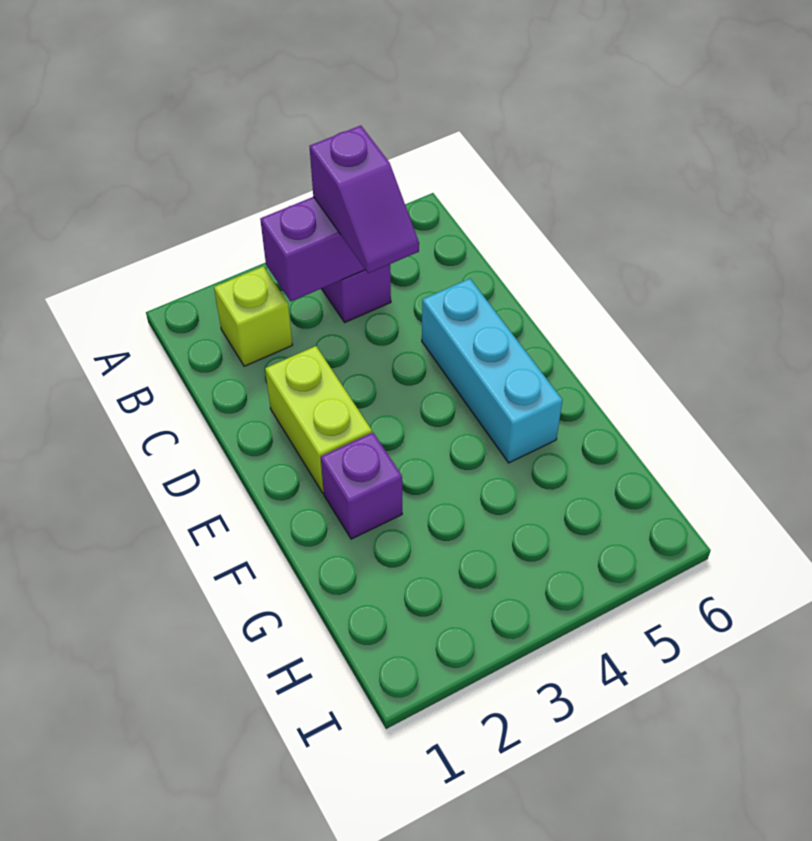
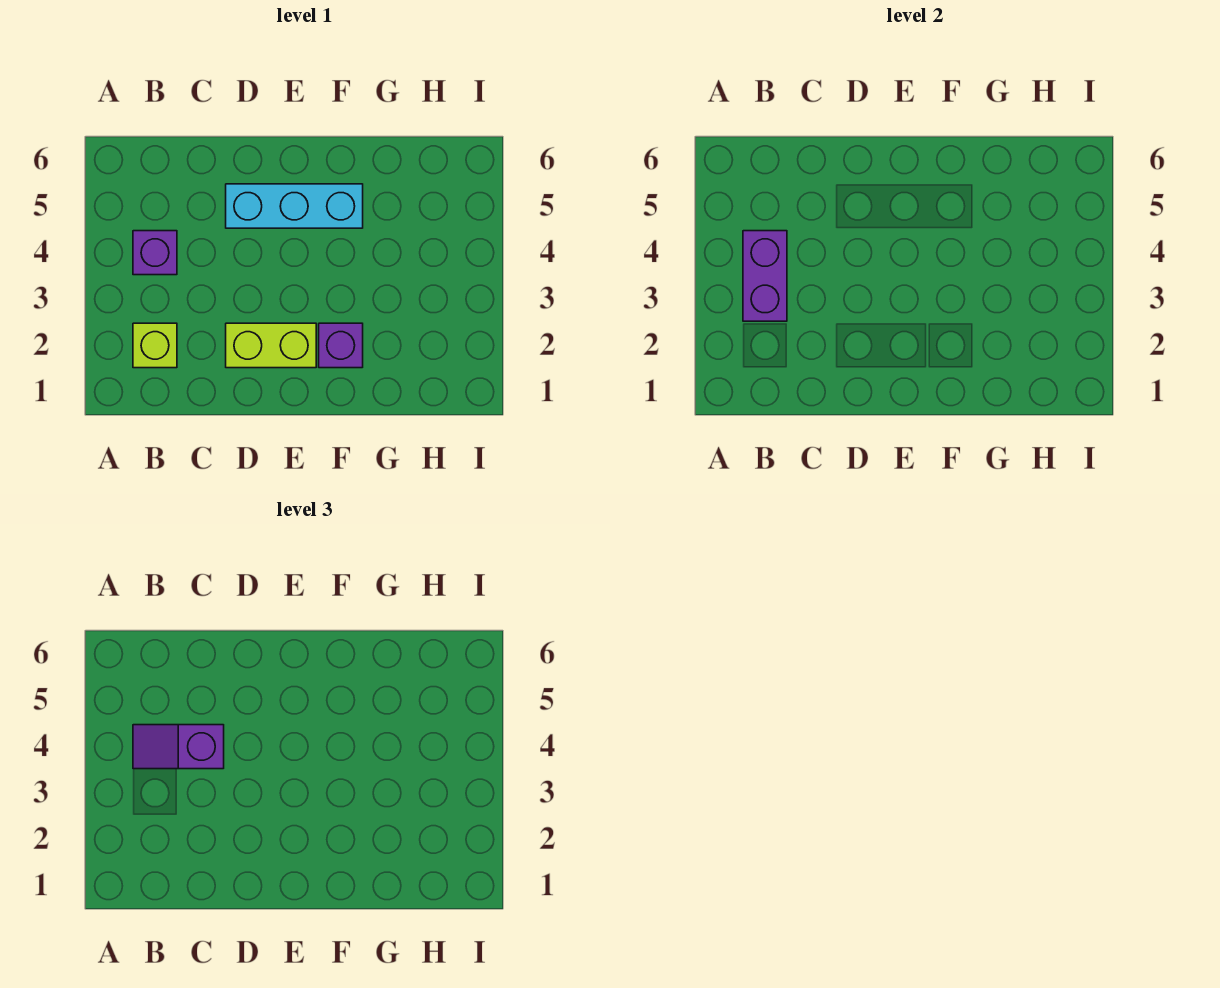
purple 1x2 slope [309,126,419,273] -> purple 1x2 slope turned to [133,725,224,769]

